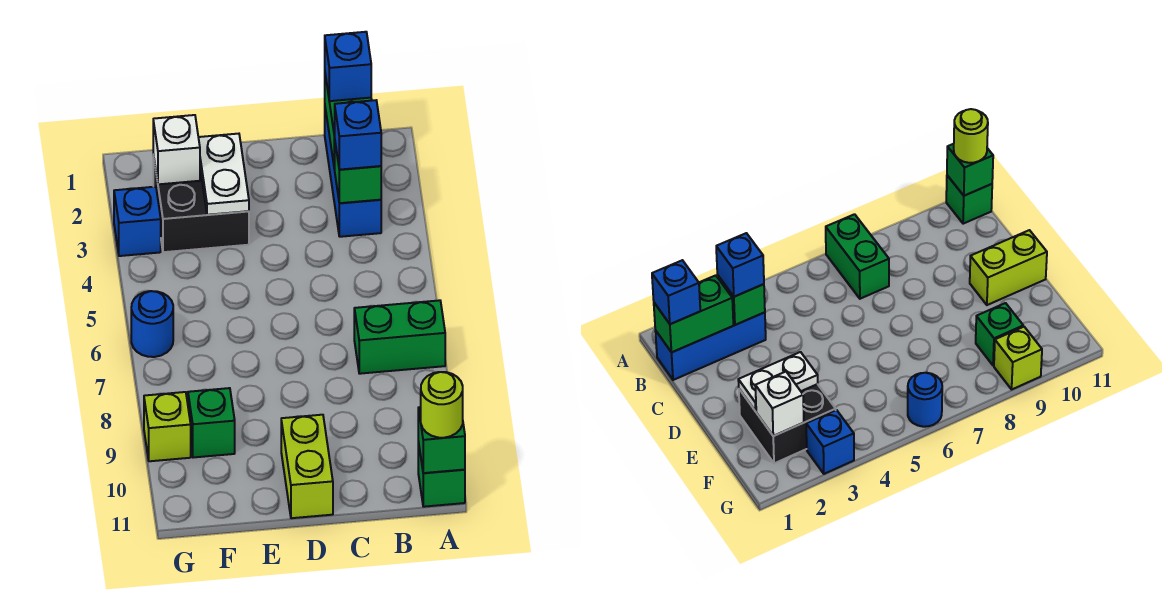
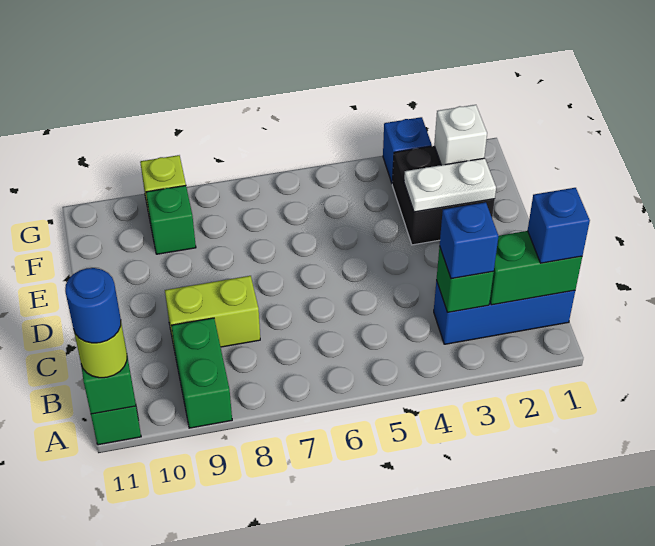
green 1x2 brick [354,300,445,374] -> green 1x2 brick moved to [171,318,232,428]
lime 1x2 brick [281,415,333,518] -> lime 1x2 brick moved to [165,276,260,350]
blue 1x1 round brick [131,291,173,357] -> blue 1x1 round brick moved to [65,268,121,343]

